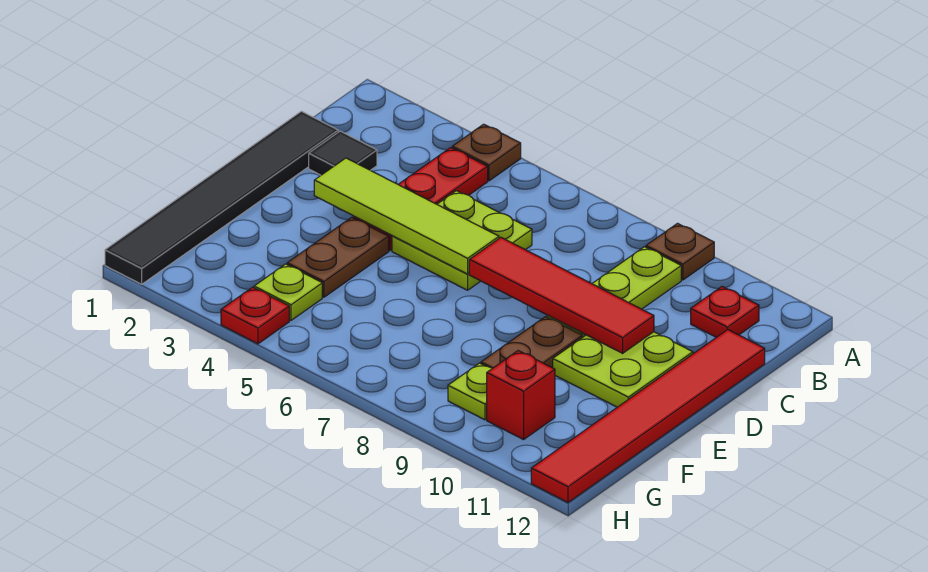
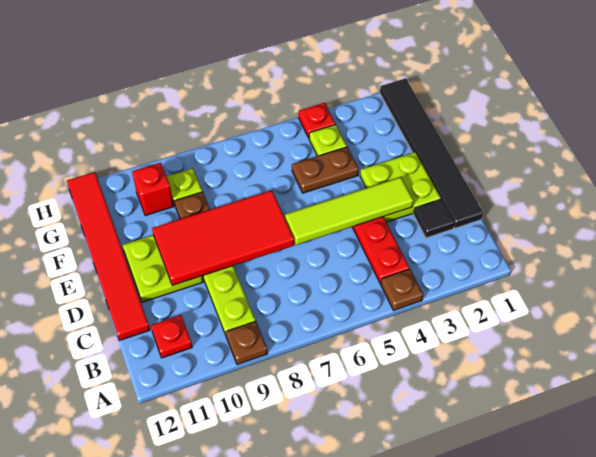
lime 2x2 plate [392,191,532,290] -> lime 2x2 plate moved to [360,152,441,222]
red 1x4 tile [469,238,654,353] -> red 2x4 tile [152,190,294,286]
brown 1x2 plate [287,217,389,297] -> brown 1x2 plate turned to [292,147,359,193]

